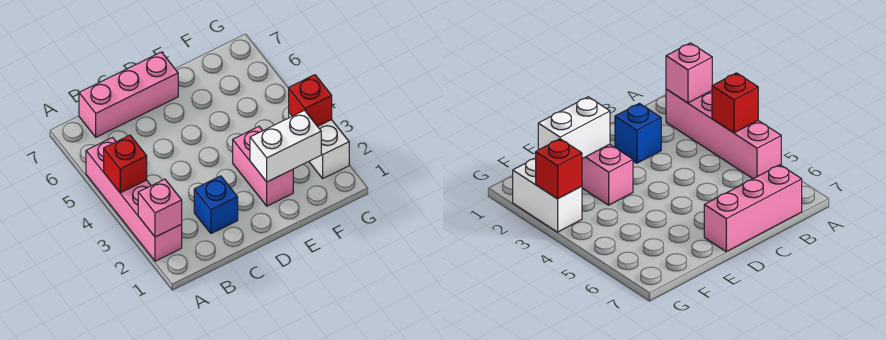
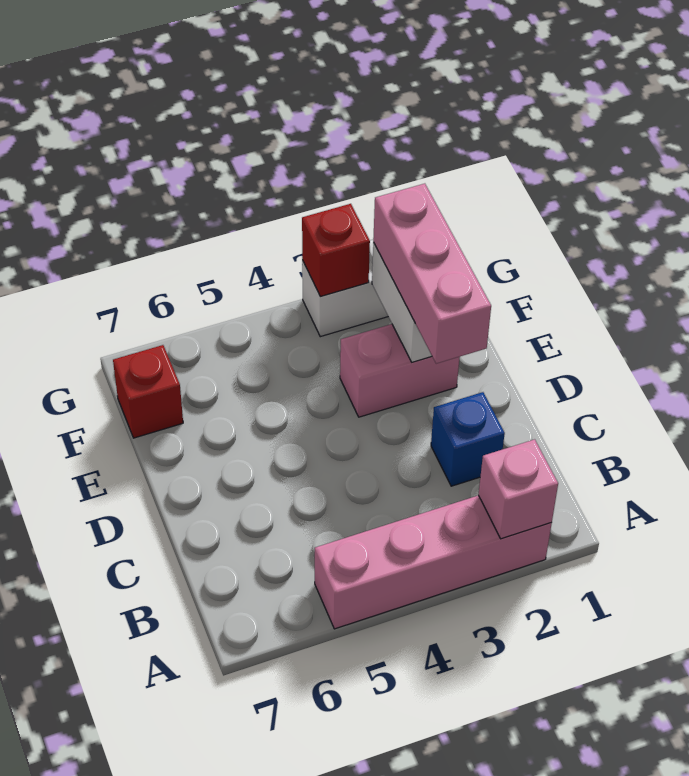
red 1x1 brick [104,135,147,193] -> red 1x1 brick moved to [113,345,183,438]
pink 1x3 brick [79,52,178,137] -> pink 1x3 brick moved to [373,184,491,364]

